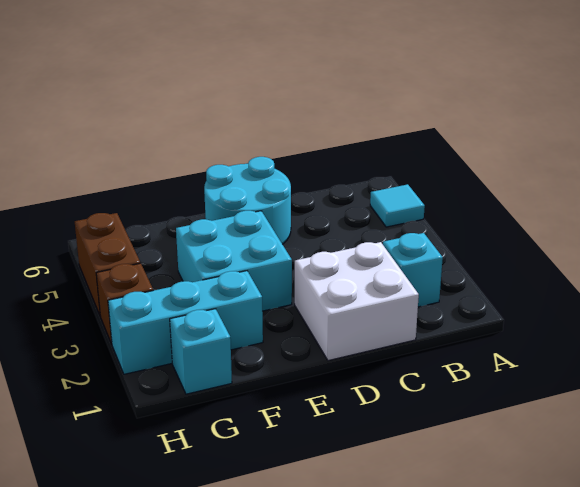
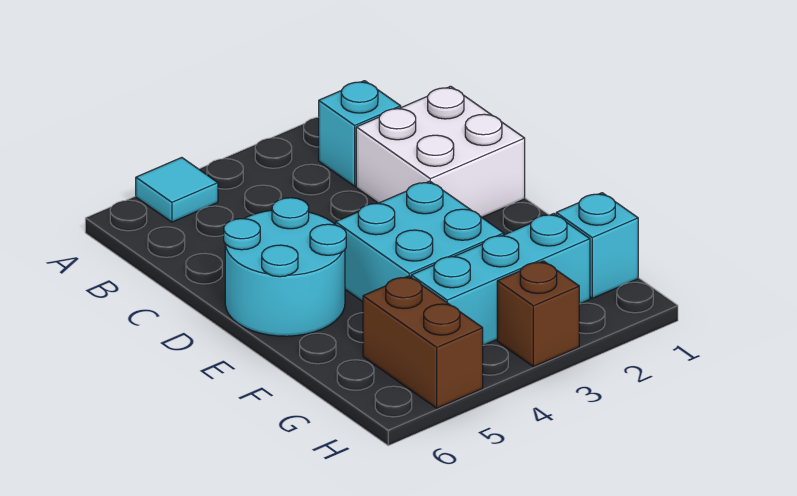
cyan 1x3 brick [108,271,263,374] -> cyan 1x3 brick turned to [411,214,590,345]
brown 1x2 brick [75,213,140,315] -> brown 1x2 brick turned to [363,276,483,408]

